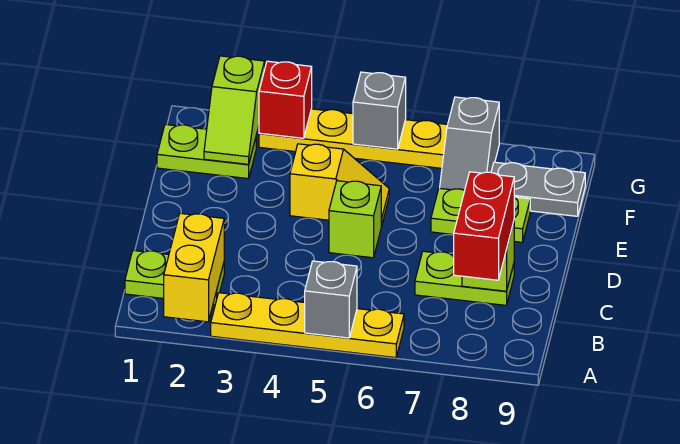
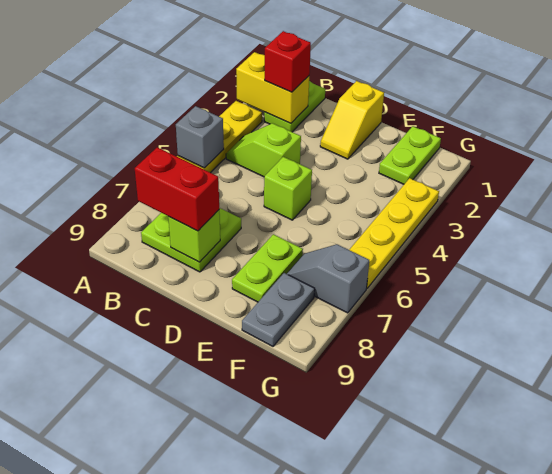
lime 1x2 plate [415,251,514,305] -> lime 2x2 plate [141,208,241,272]
yellow 1x2 slope [290,144,389,226] -> yellow 1x2 slope moved to [320,81,384,159]
lime 1x2 slope [204,56,265,164] -> lime 1x2 slope moved to [226,123,301,177]
red 1x1 brick [259,61,312,138] -> red 1x1 brick moved to [265,31,311,92]
grey 1x1 brick [353,72,406,149] -> none

